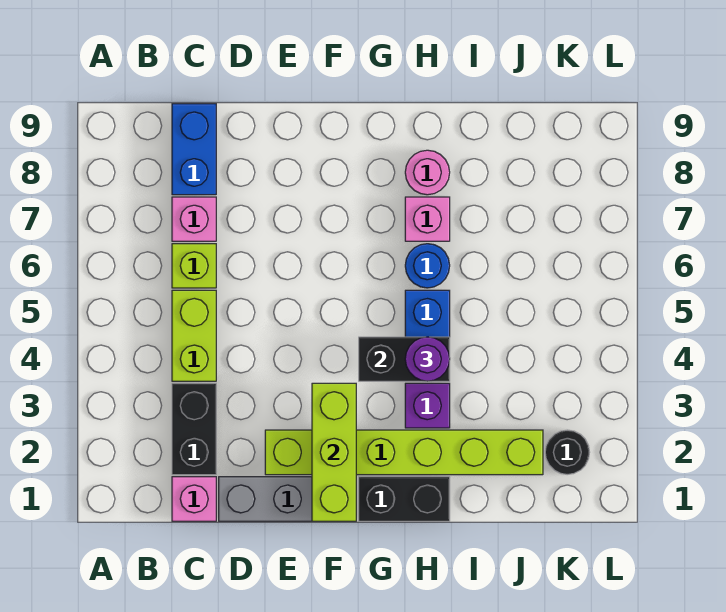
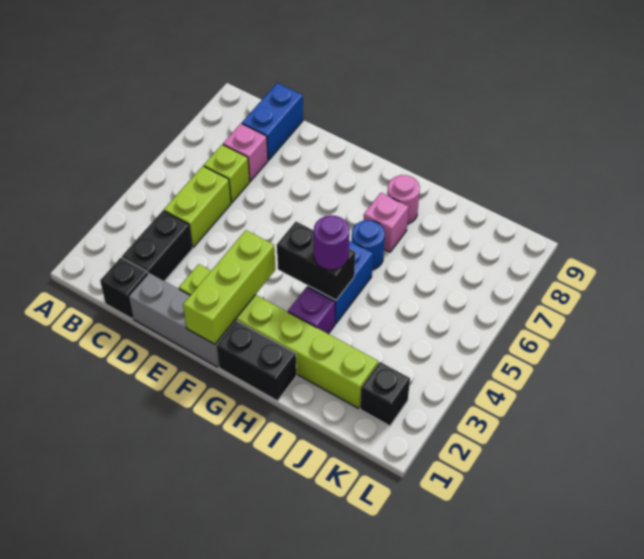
pink 1x1 brick [172,477,216,521] -> black 1x1 brick [100,258,148,319]
black 1x1 round brick [545,430,590,475] -> black 1x1 brick [360,362,410,426]

